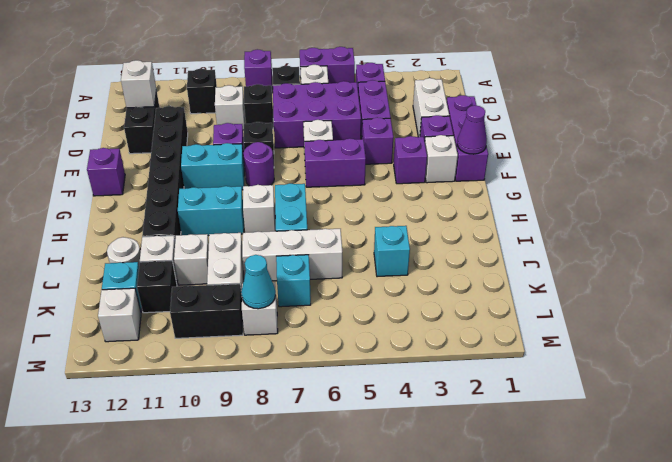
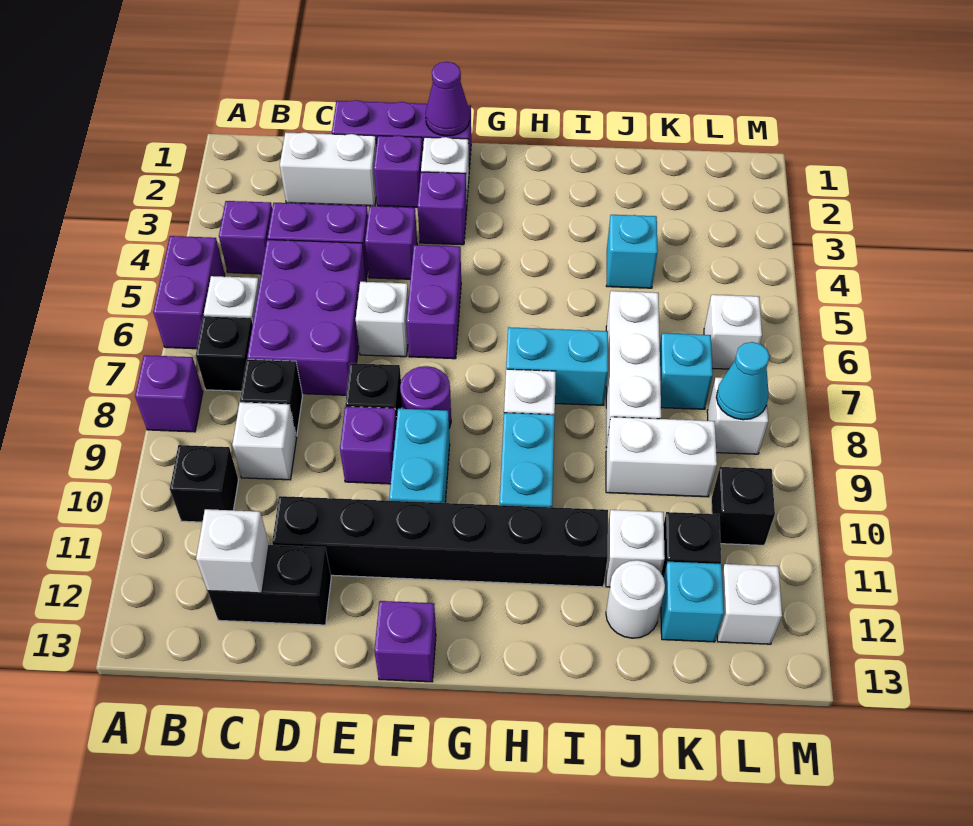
white 1x1 brick [174,234,209,285] -> white 1x1 brick moved to [704,295,762,369]
black 1x2 brick [170,284,243,338] -> black 1x1 brick [711,467,775,545]

